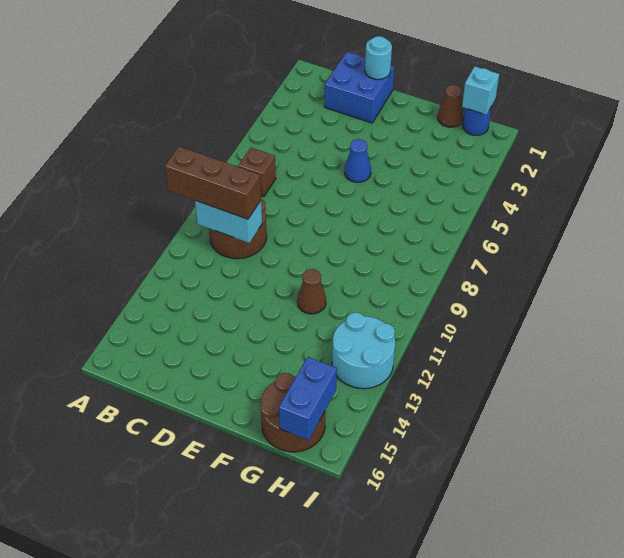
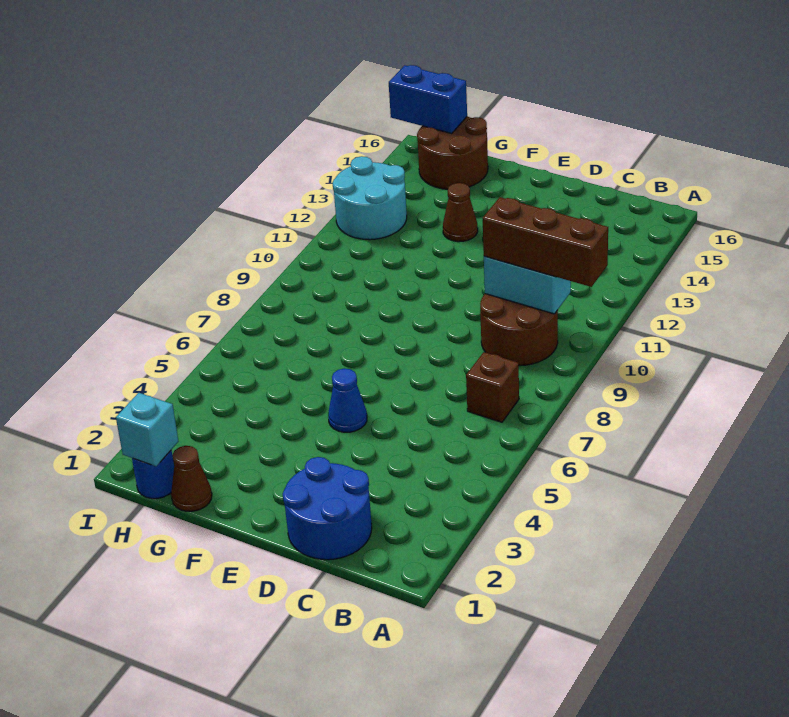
blue 2x2 brick [325,52,394,123] -> blue 2x2 round brick [283,457,372,560]
cyan 1x1 round brick [365,36,392,79] -> none
brown 1x1 cone [297,269,326,314] -> brown 1x1 cone moved to [443,183,478,242]
blue 1x2 brick [279,357,337,440] -> blue 1x2 brick turned to [389,65,467,133]

